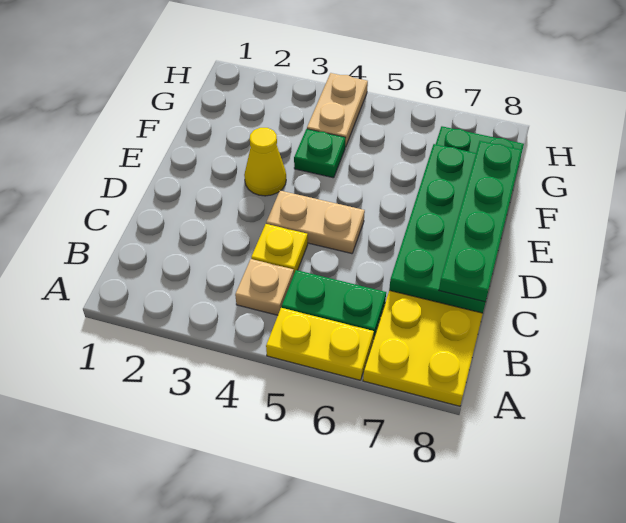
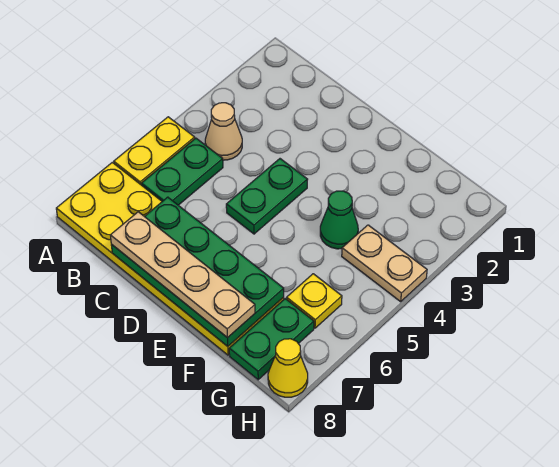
tan 1x1 plate [235,259,294,315] -> tan 1x1 cone [205,103,242,160]
yellow 1x1 plate [251,224,308,273] -> yellow 1x1 plate moved to [287,274,342,328]
green 1x4 plate [439,141,522,302] -> tan 1x4 plate [110,212,255,338]
tan 1x2 plate [266,191,365,254] -> green 1x2 plate [226,159,308,234]
yellow 1x1 cone [244,128,286,196] -> yellow 1x1 cone moved to [268,339,308,397]
green 1x1 plate [294,129,345,178] -> green 1x1 cone [320,191,358,249]

